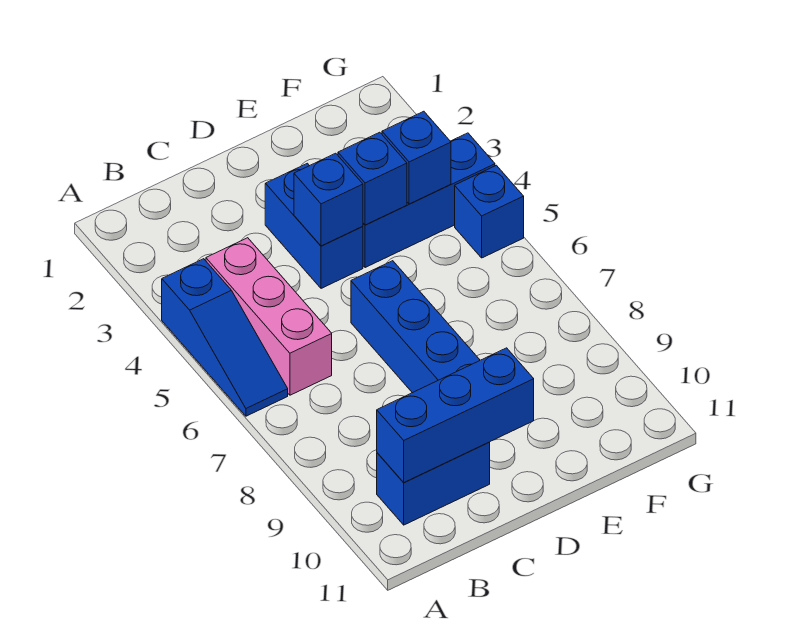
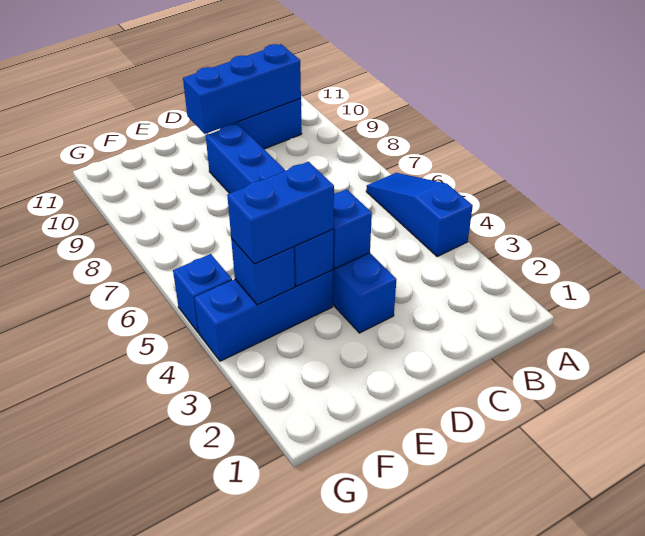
pink 1x3 brick [206,238,332,395] -> none
none -> blue 1x2 brick [227,162,334,264]

